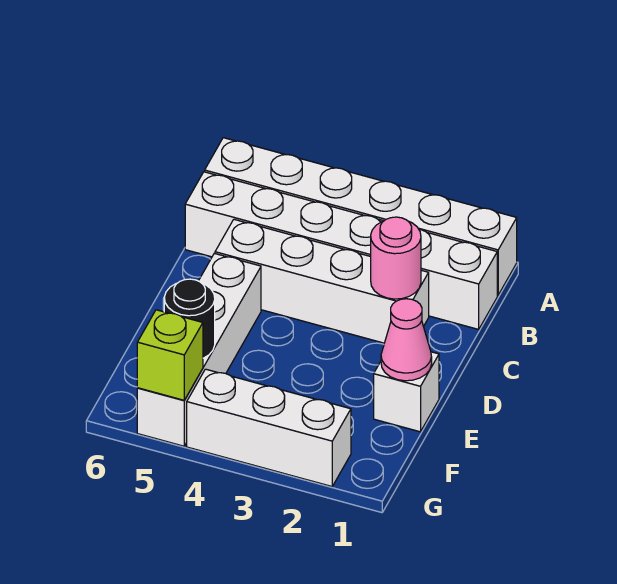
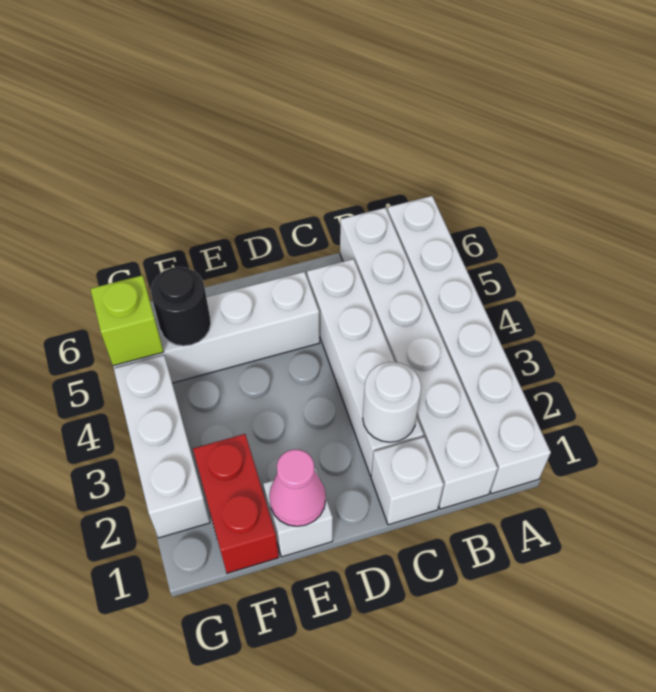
none -> white 1x1 brick [371,437,444,525]
pink 1x1 round brick [371,217,421,299] -> white 1x1 round brick [363,362,421,442]
none -> red 1x2 brick [193,434,279,573]

